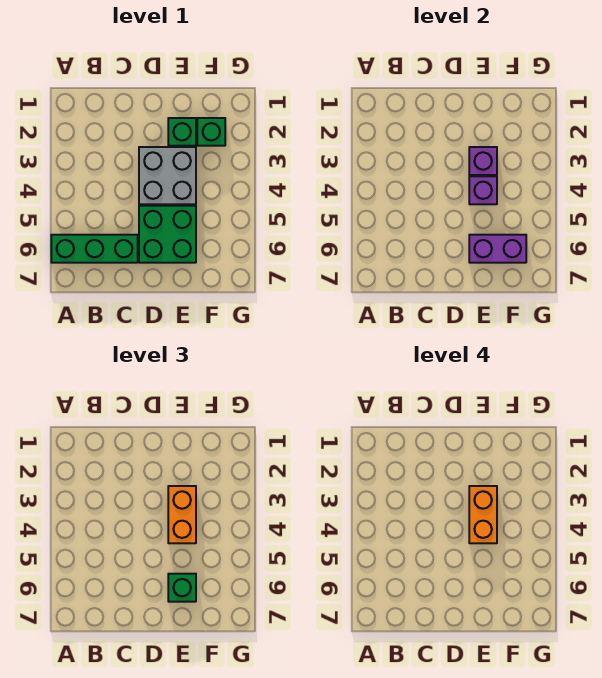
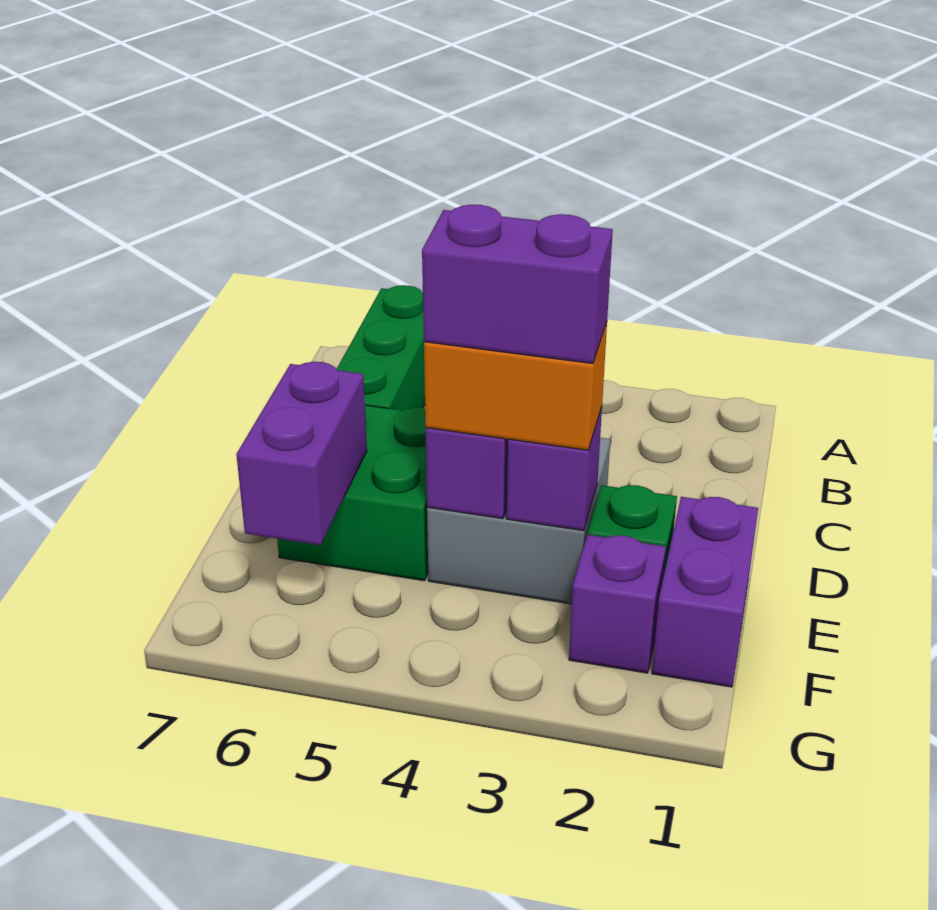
none -> purple 1x2 brick [652,497,758,687]
orange 1x2 brick [469,486,497,543] -> purple 1x2 brick [422,205,613,363]
green 1x1 brick [168,574,196,602] -> none
green 1x1 brick [197,118,225,146] -> purple 1x1 brick [569,535,666,673]

